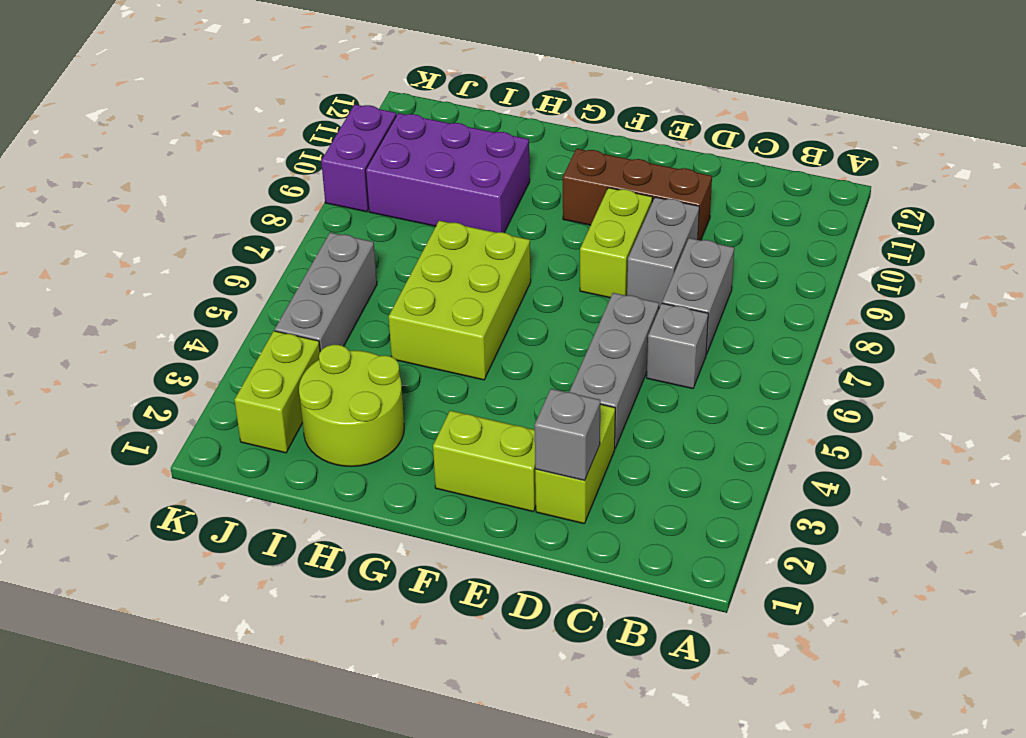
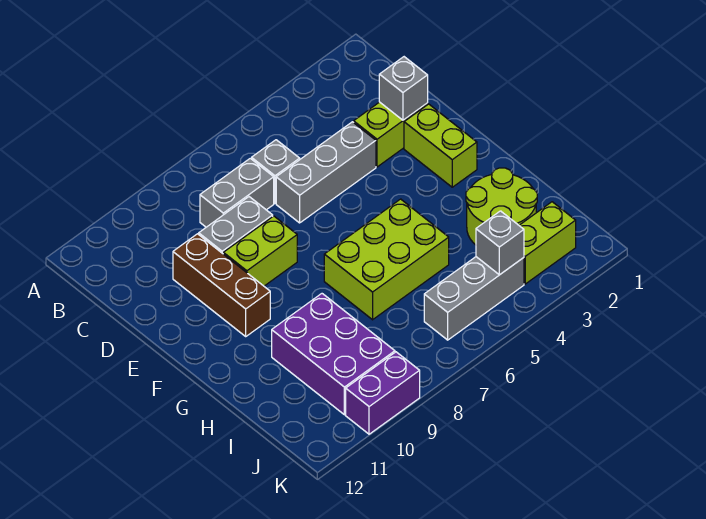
none -> grey 1x1 brick [476,211,524,275]

